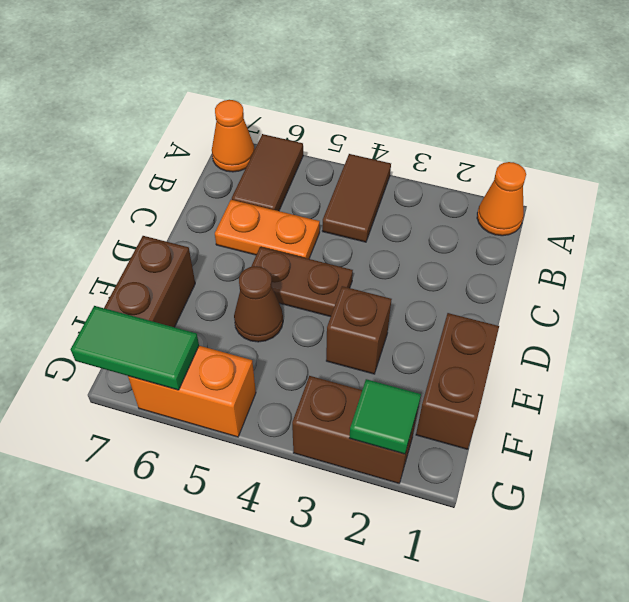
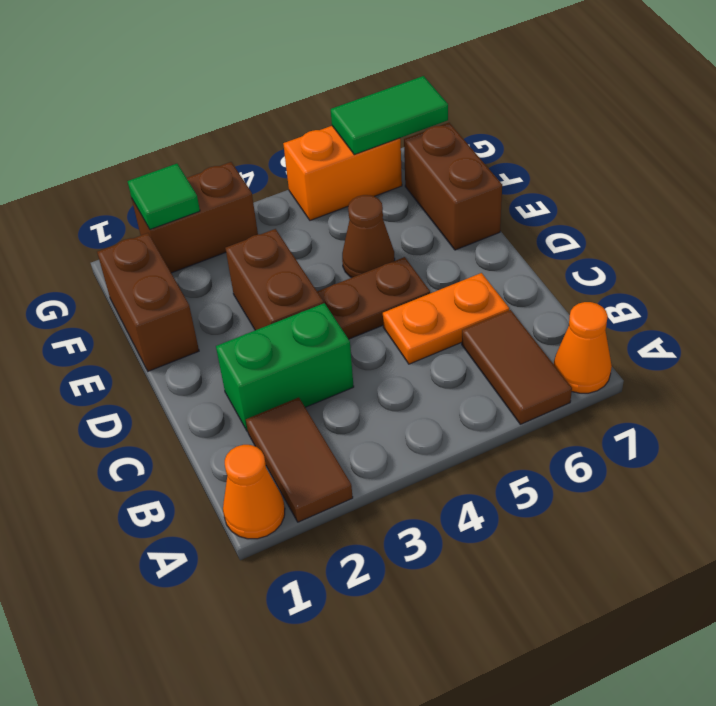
brown 1x2 tile [322,154,391,242] -> brown 1x2 tile moved to [246,398,353,522]
none -> green 1x2 brick [216,303,354,432]
brown 1x1 brick [326,286,392,374] -> brown 1x2 brick [226,229,323,330]

